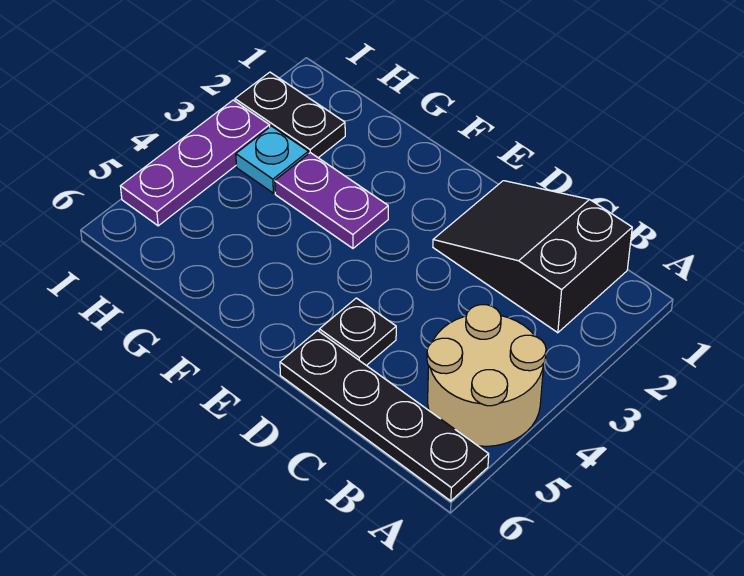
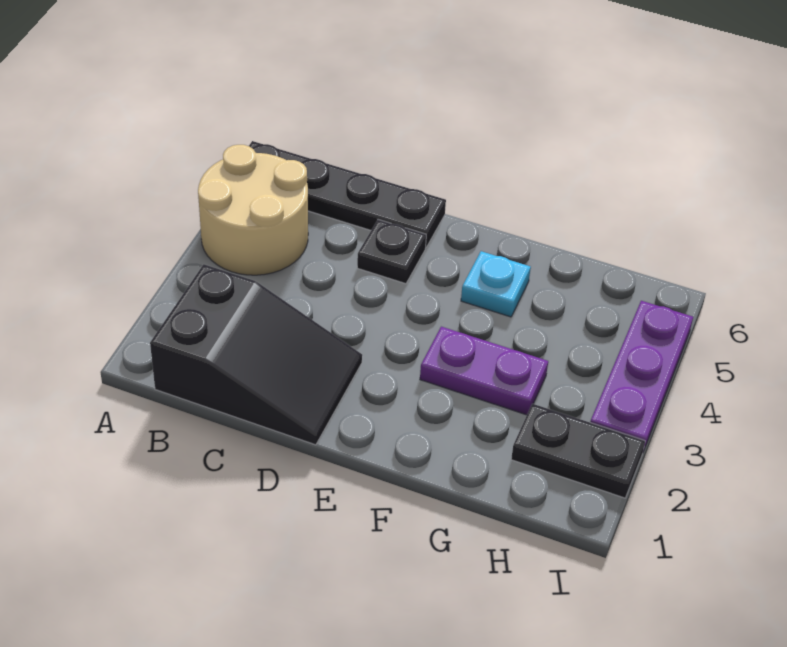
cyan 1x1 plate [236,126,309,193] -> cyan 1x1 plate moved to [461,251,531,317]

